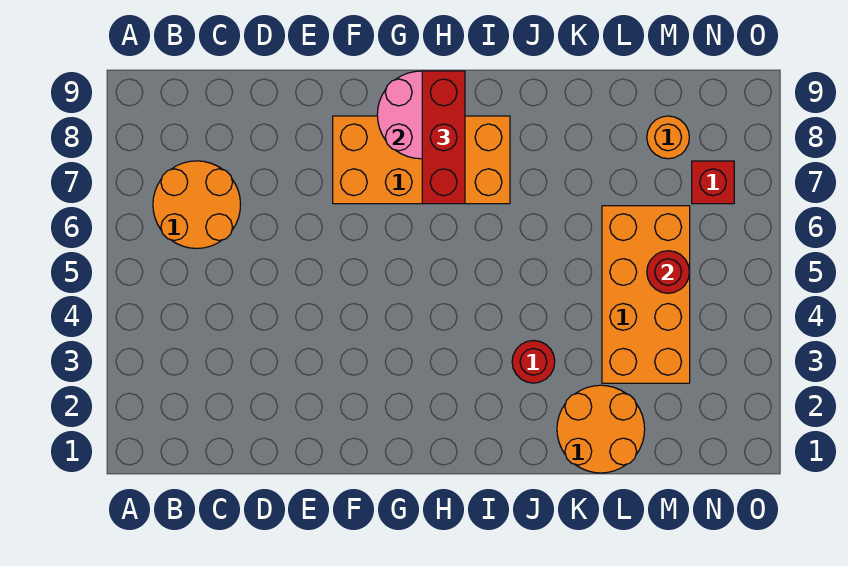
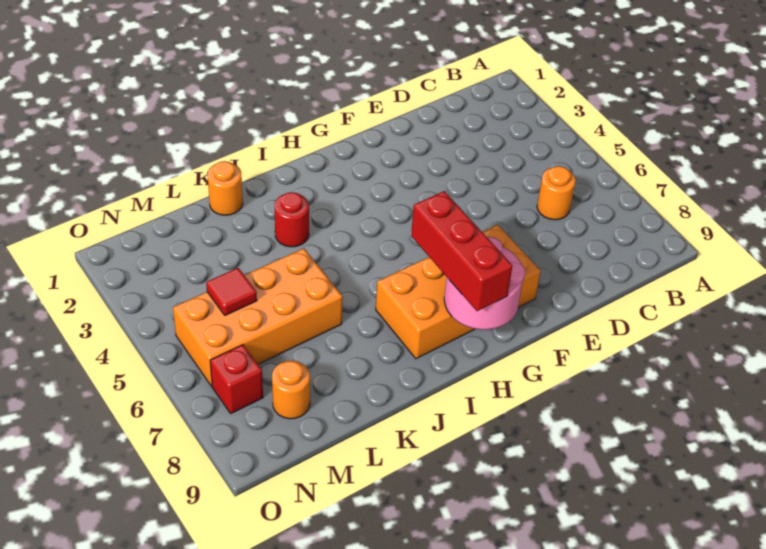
orange 2x2 round brick [153,161,241,249] -> orange 1x1 round brick [537,166,576,220]
orange 2x2 round brick [557,385,645,473] -> orange 1x1 round brick [208,161,243,215]
orange 2x4 brick [602,206,690,383] -> orange 2x4 brick turned to [173,248,343,386]
red 1x1 round brick [647,251,689,293] -> red 1x1 tile [206,268,257,315]

